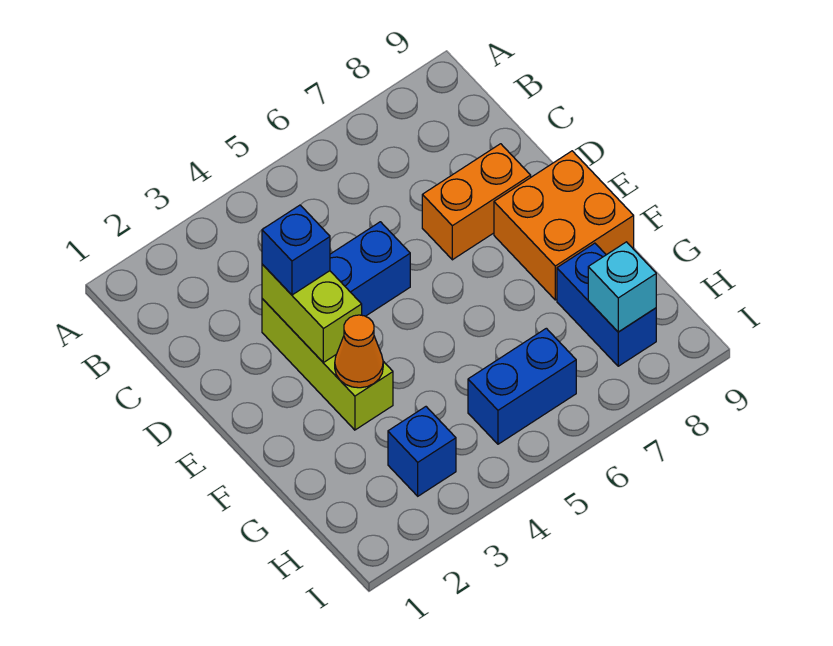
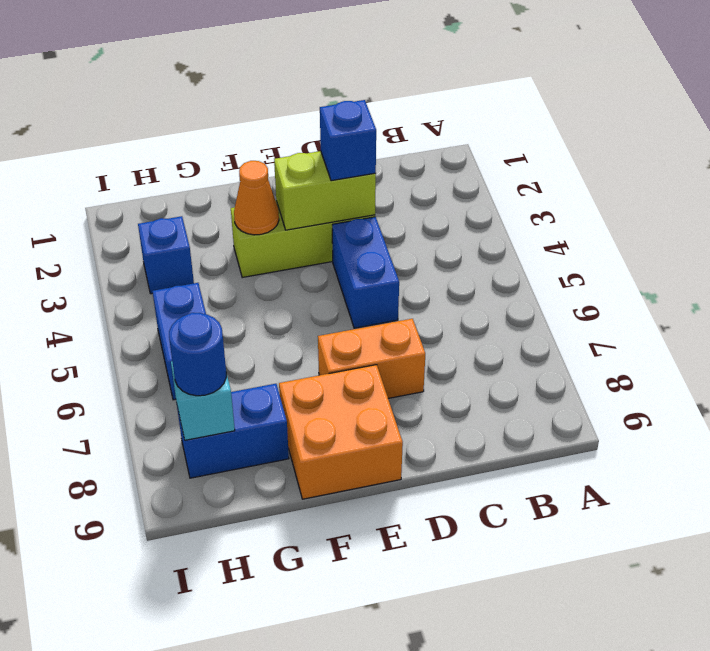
orange 1x2 brick [422,144,531,260] -> orange 1x2 brick turned to [318,319,425,398]
none -> blue 1x1 round brick [169,313,226,396]

